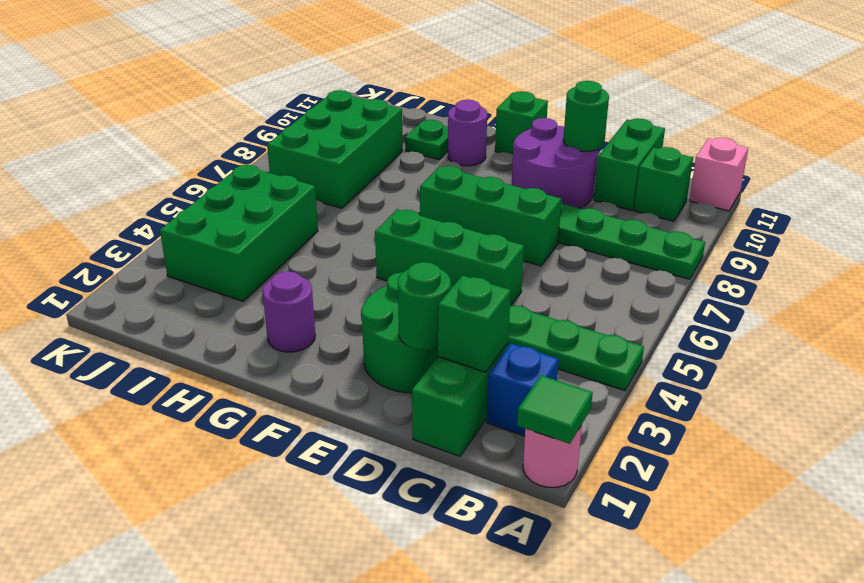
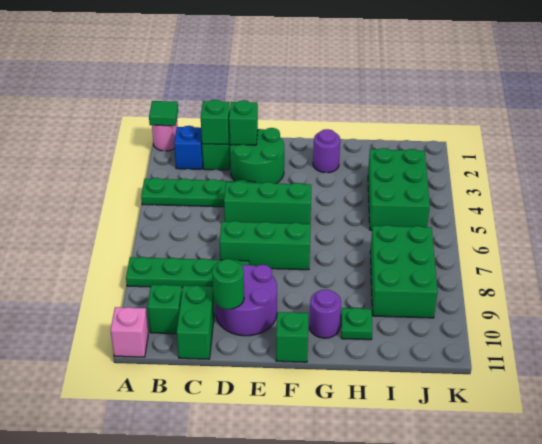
green 1x1 round brick [398,262,451,350] -> green 1x1 brick [229,100,258,145]

